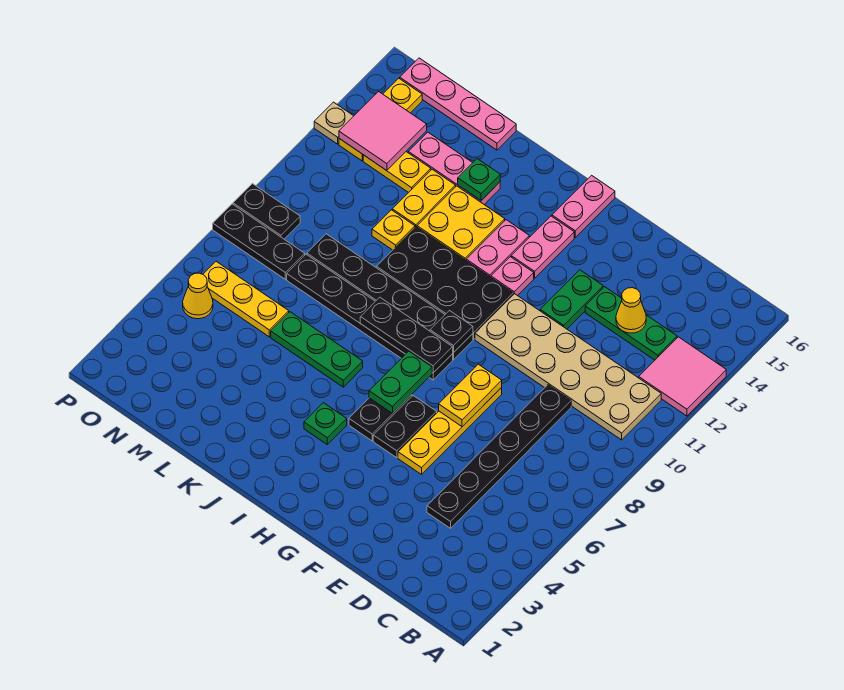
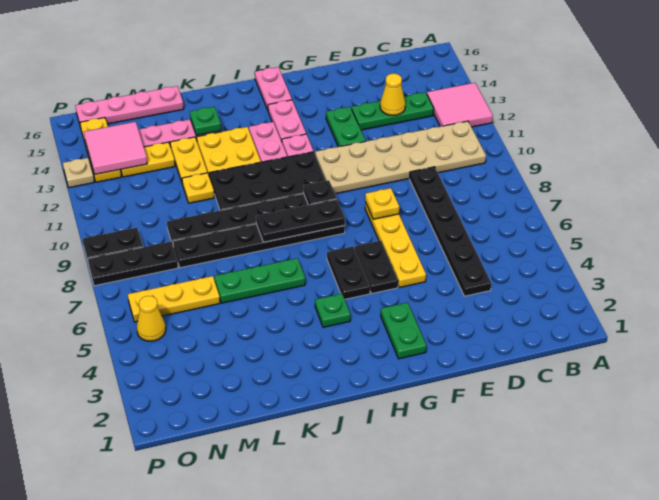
yellow 1x2 plate [439,364,502,427] -> yellow 1x1 plate [365,188,399,219]
green 1x2 plate [369,351,432,413] -> green 1x2 plate moved to [381,302,426,359]

